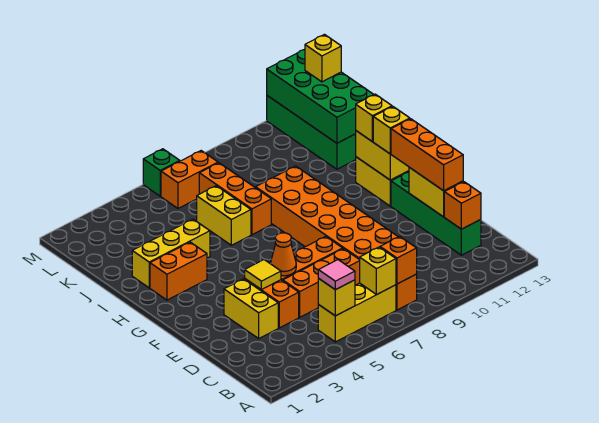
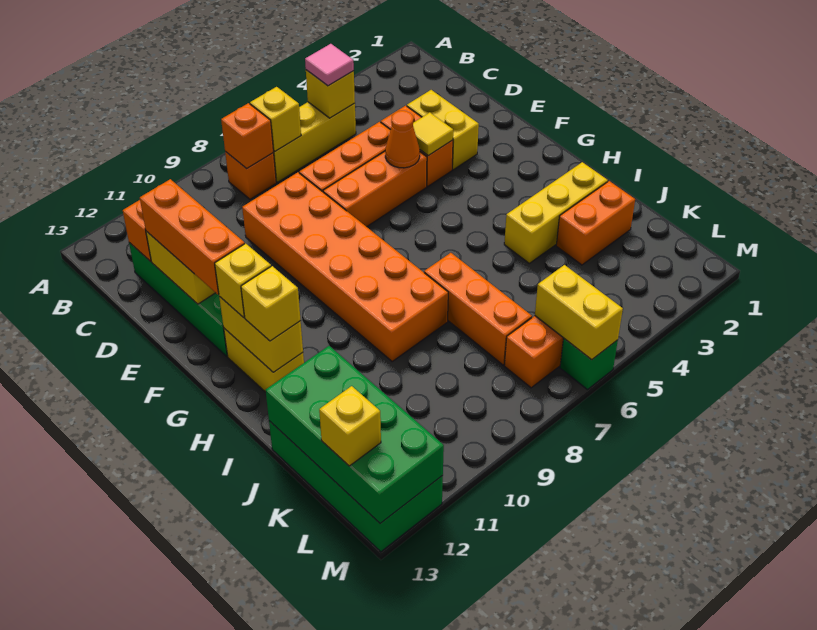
orange 1x2 brick [150,242,207,300] -> orange 1x2 brick moved to [556,181,635,265]
yellow 1x2 brick [197,186,251,245] -> yellow 1x2 brick moved to [535,265,623,360]

